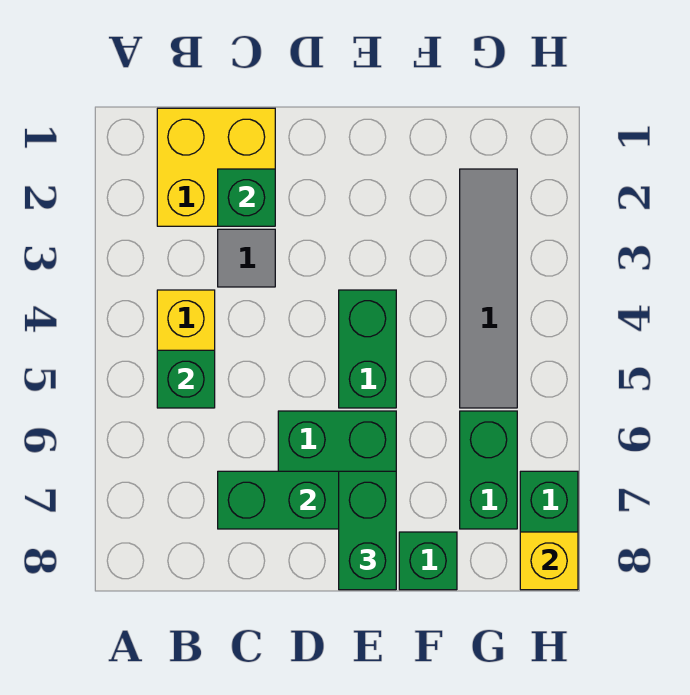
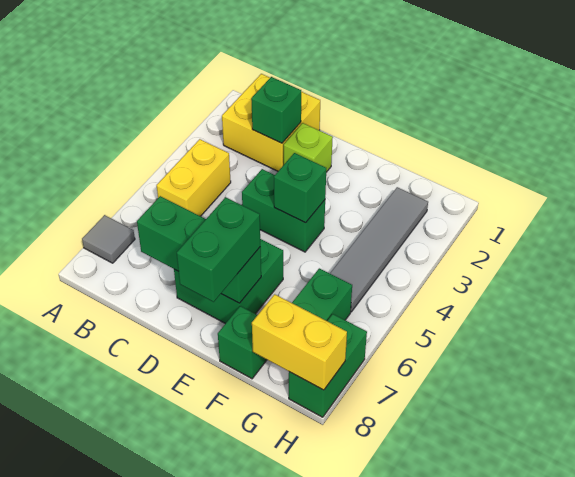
green 1x1 brick [157,350,215,408] -> green 1x1 brick moved to [274,153,326,223]
grey 1x1 tile [218,229,275,287] -> grey 1x1 tile moved to [82,215,135,263]
none -> lime 1x1 brick [284,123,333,172]
green 1x2 brick [339,290,396,408] -> green 1x2 brick turned to [242,169,325,252]
yellow 1x1 brick [520,532,578,590] -> yellow 1x2 brick [252,294,347,390]

